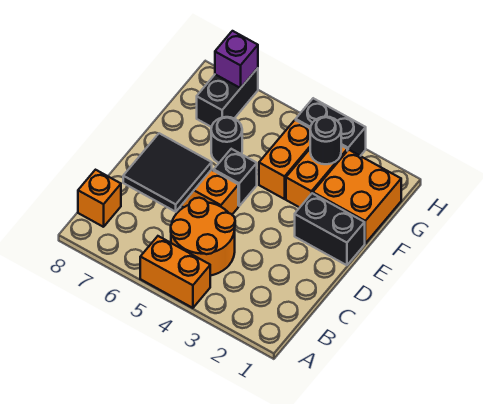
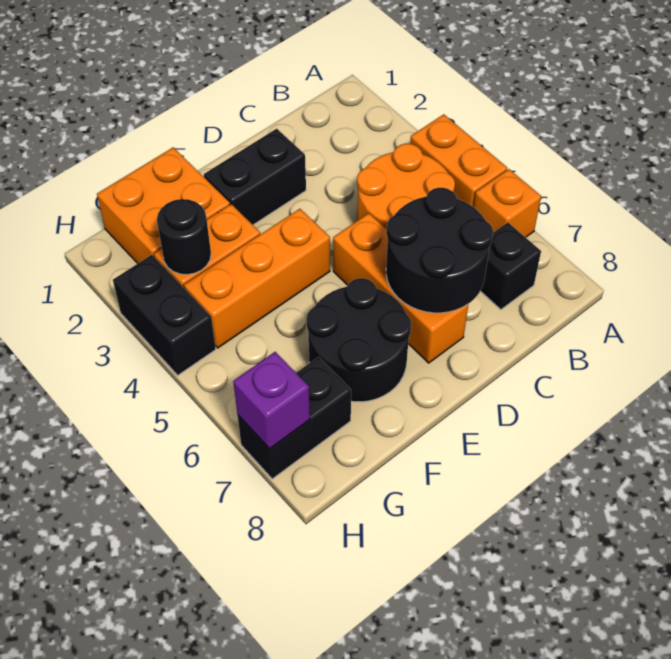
orange 1x1 brick [78,170,121,227] -> orange 1x1 brick moved to [474,169,541,237]
black 2x2 tile [123,133,212,212] -> black 2x2 round brick [386,188,493,313]
black 1x2 brick [295,193,365,265] -> black 1x2 brick turned to [204,129,306,225]
black 1x1 brick [214,149,257,206] -> black 1x1 brick moved to [481,223,541,310]
orange 1x2 brick [259,120,310,199] -> orange 1x3 brick [184,209,330,348]
black 1x1 round brick [211,117,242,163] -> black 2x2 round brick [306,278,412,402]

